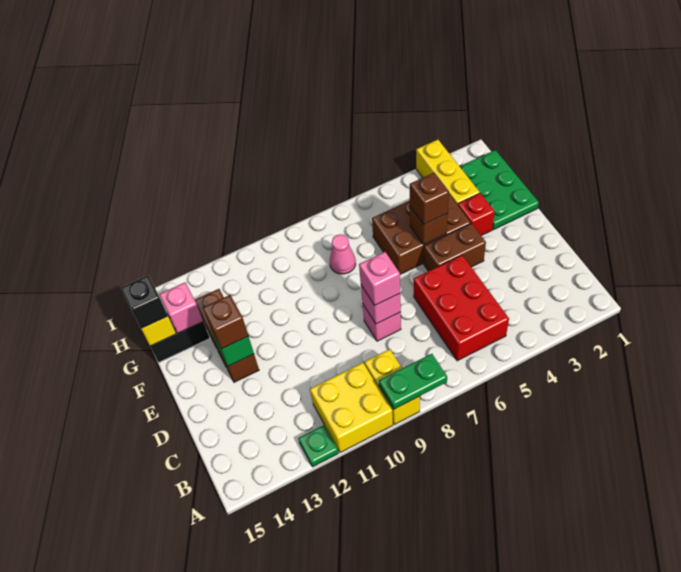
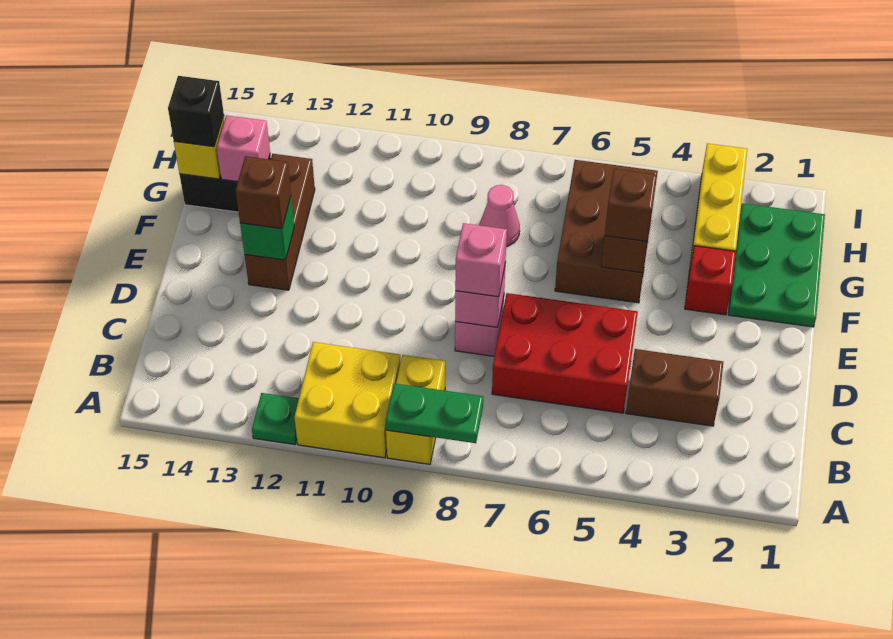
red 2x3 brick [414,255,509,361] -> red 2x3 brick turned to [492,293,638,413]
brown 1x2 brick [424,223,486,271] -> brown 1x2 brick moved to [626,349,723,426]
brown 2x3 brick [372,194,471,274] -> brown 2x3 brick turned to [555,160,658,303]

